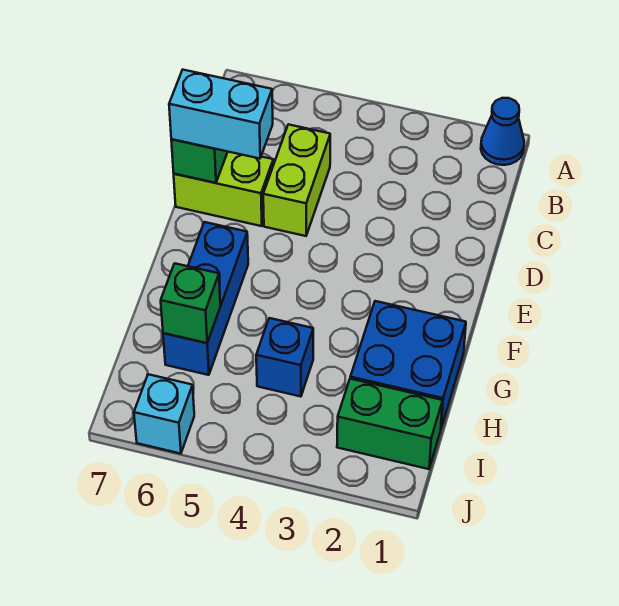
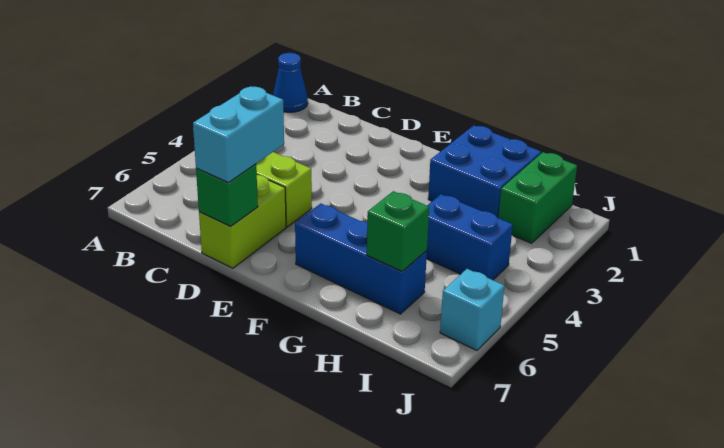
blue 1x1 brick [256,318,313,397] -> blue 1x2 brick [426,194,513,280]

